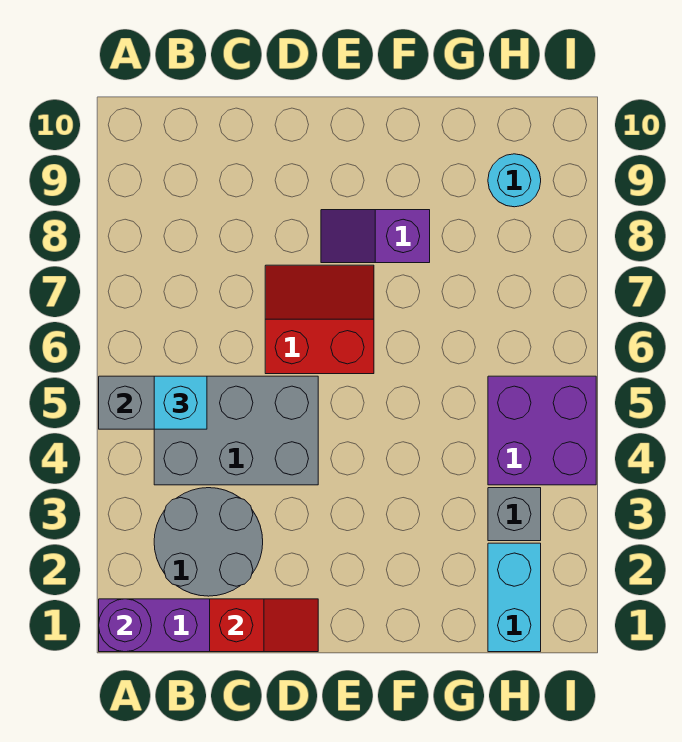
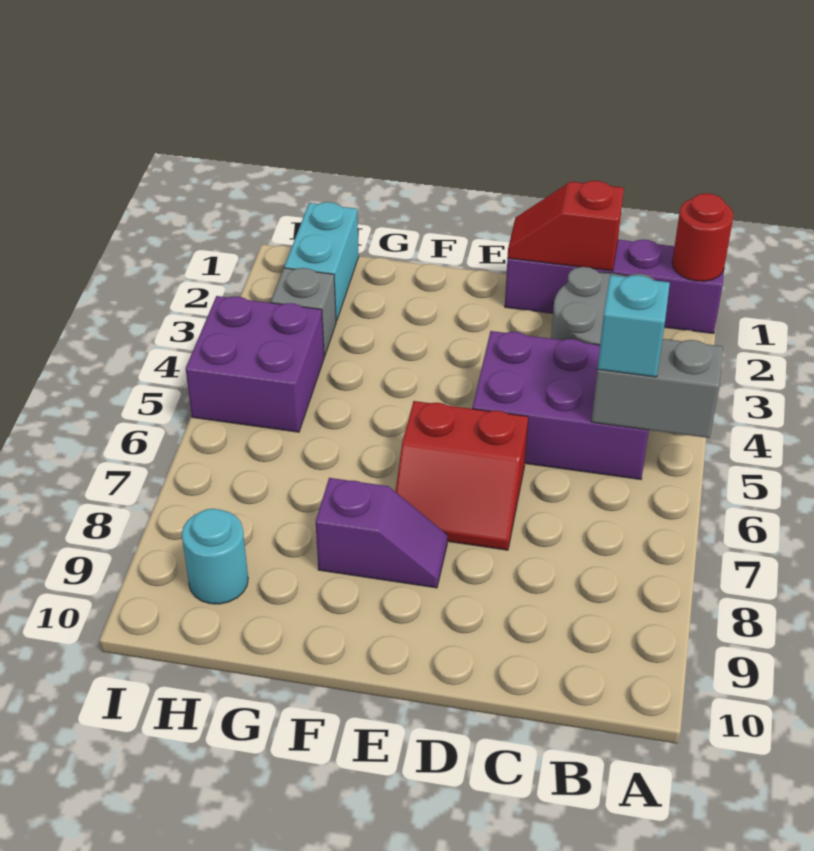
purple 1x1 round brick [99,599,152,652] -> red 1x1 round brick [672,193,733,281]
grey 2x3 brick [154,376,318,485] -> purple 2x3 brick [472,331,649,480]

